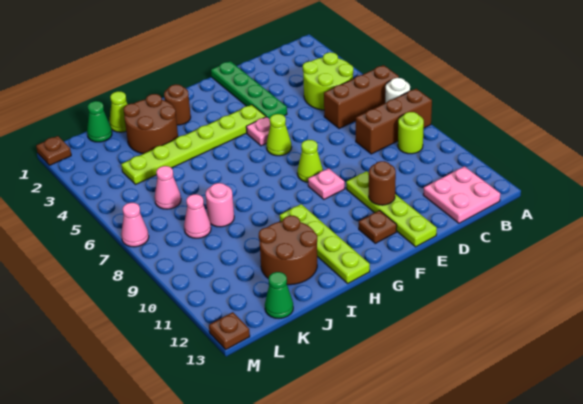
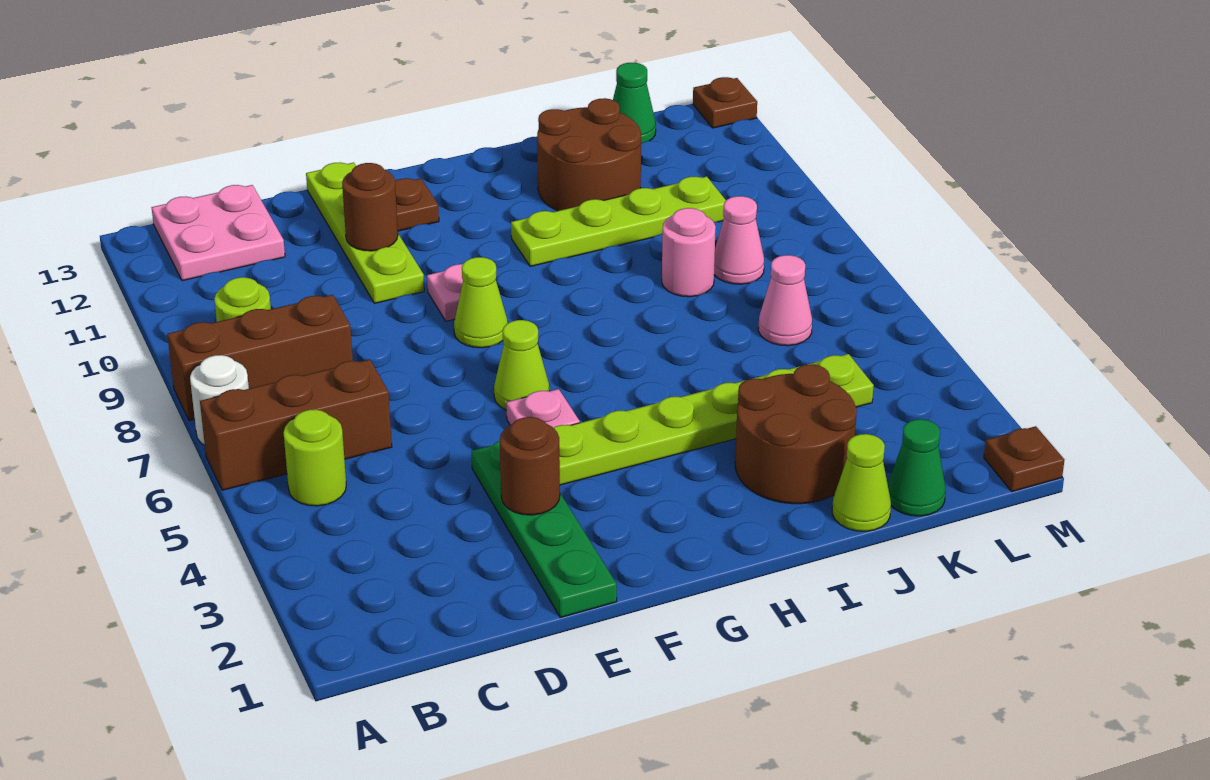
lime 2x2 round brick [303,52,353,110] -> lime 1x1 round brick [283,410,346,506]
brown 1x1 round brick [164,84,191,125] -> brown 1x1 round brick moved to [500,417,560,515]
lime 1x4 plate [280,204,370,283] -> lime 1x4 plate turned to [511,176,726,266]
pink 1x1 cone [121,203,149,247] -> none

